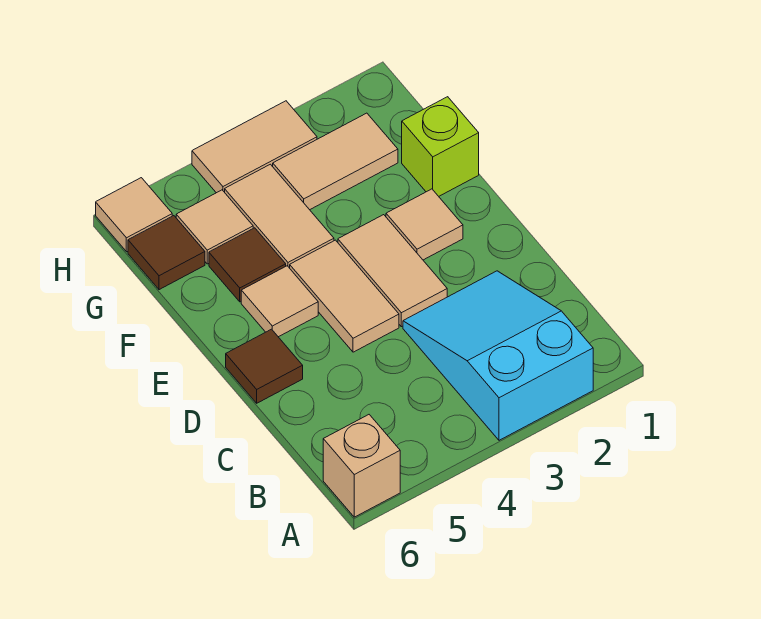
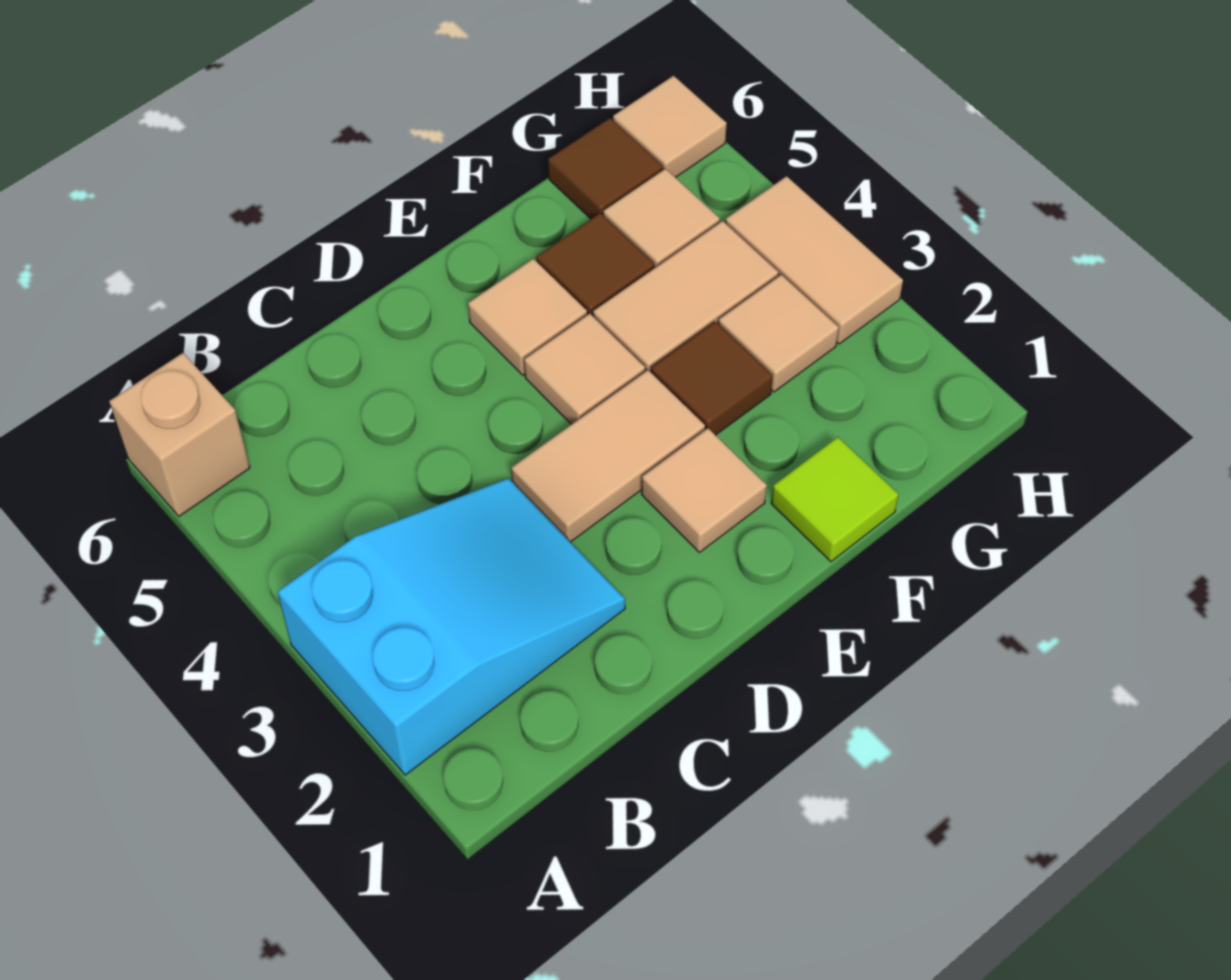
tan 1x2 tile [290,240,399,352] -> tan 1x1 tile [524,313,645,424]
brown 1x1 tile [226,329,303,403] -> brown 1x1 tile moved to [651,322,773,435]
lime 1x1 brick [402,97,479,196] -> lime 1x1 tile [771,437,899,562]
tan 1x2 tile [273,113,398,210] -> tan 1x1 tile [718,275,839,392]

